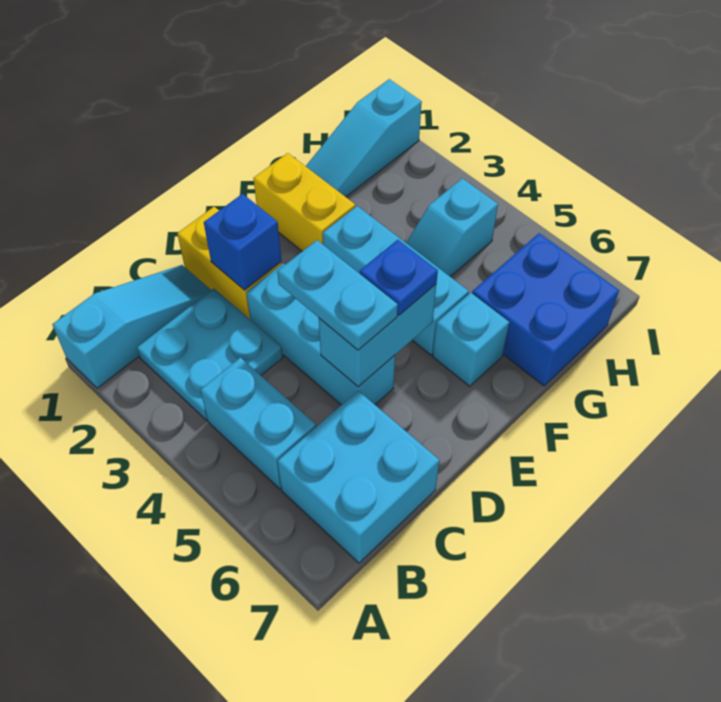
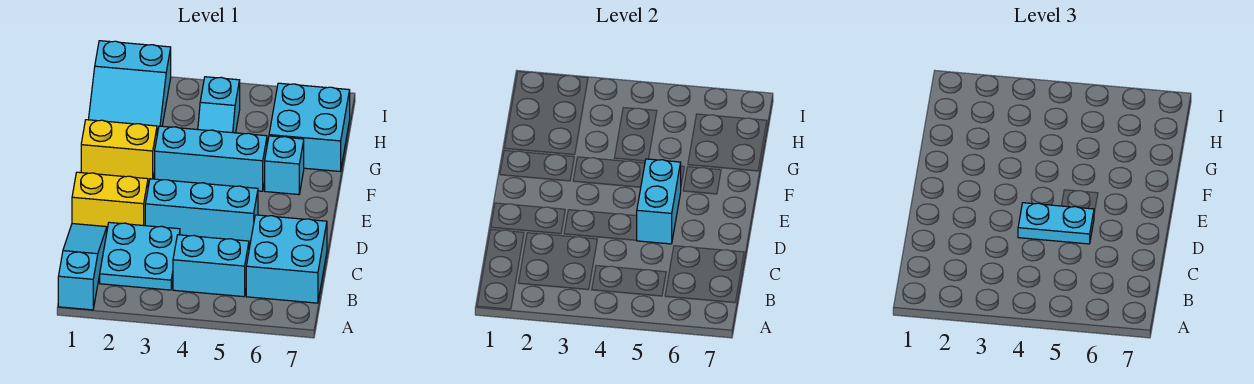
blue 1x1 brick [204,194,281,290] -> none
blue 1x1 plate [360,240,438,315] -> none
cyan 1x3 slope [306,79,422,197] -> cyan 2x3 slope [88,41,171,134]
blue 2x2 brick [472,233,619,386] -> cyan 2x2 brick [269,83,350,171]

